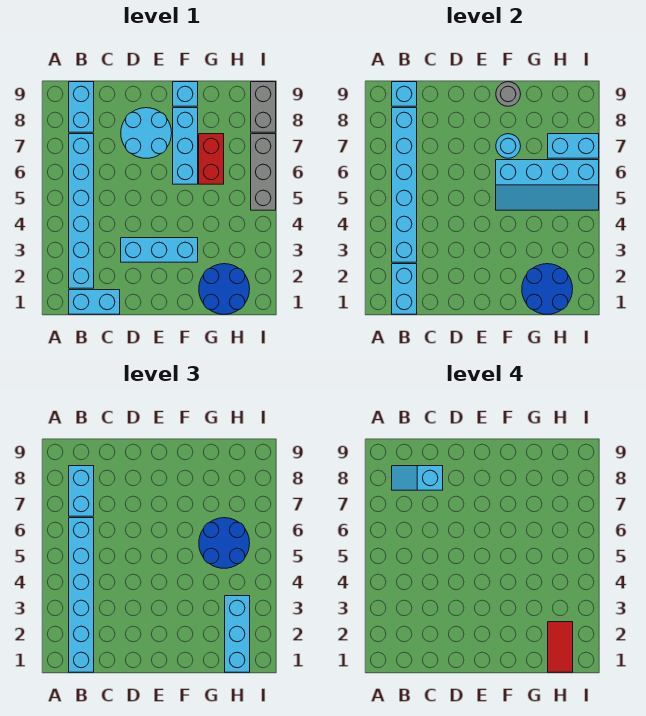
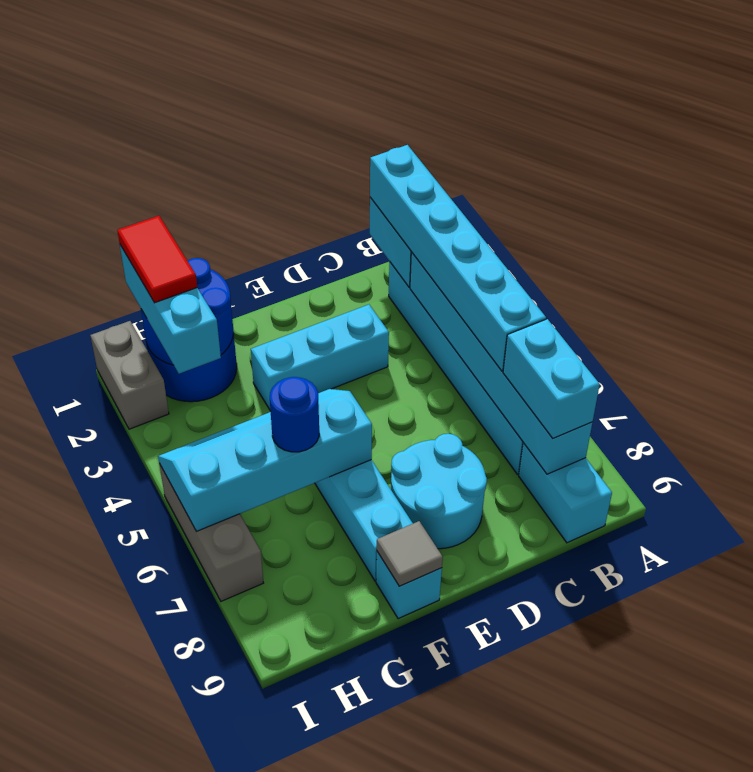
cyan 1x2 brick [69,290,120,314] -> none
cyan 1x2 slope [392,466,443,490] -> none
cyan 1x1 brick [392,82,417,106] -> none
cyan 1x1 round brick [496,134,521,158] -> none
grey 1x1 round brick [496,82,521,106] -> grey 1x1 tile [377,521,443,586]
blue 2x2 round brick [199,518,250,568] -> blue 1x1 round brick [270,377,319,452]
red 1x2 brick [199,134,224,184] -> none
cyan 1x2 brick [548,134,599,158] -> none
grey 1x2 brick [251,82,276,132] -> grey 1x2 brick moved to [90,321,169,429]

